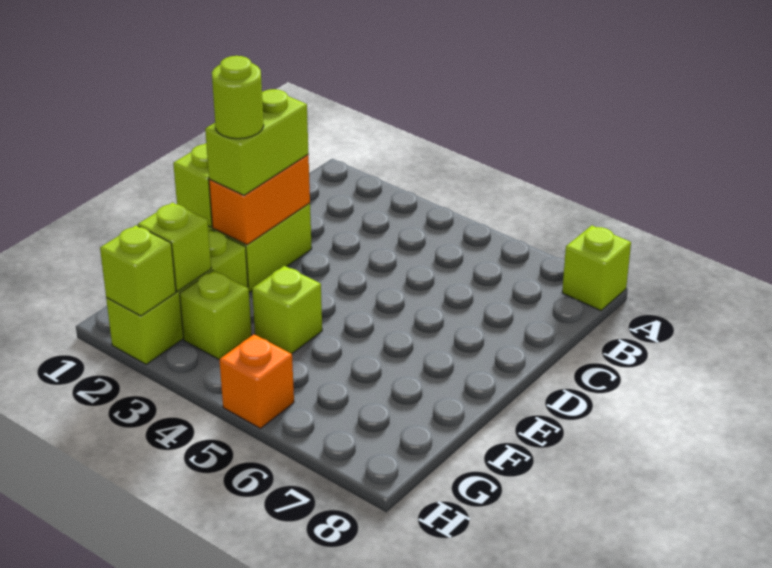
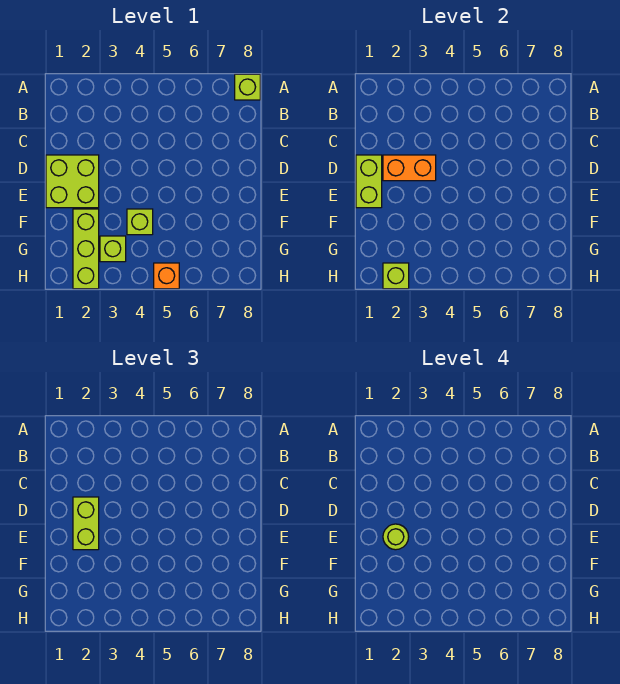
orange 1x2 brick [209,155,310,245] -> orange 1x2 brick turned to [383,155,436,181]
lime 1x1 brick [138,203,211,291] -> none

